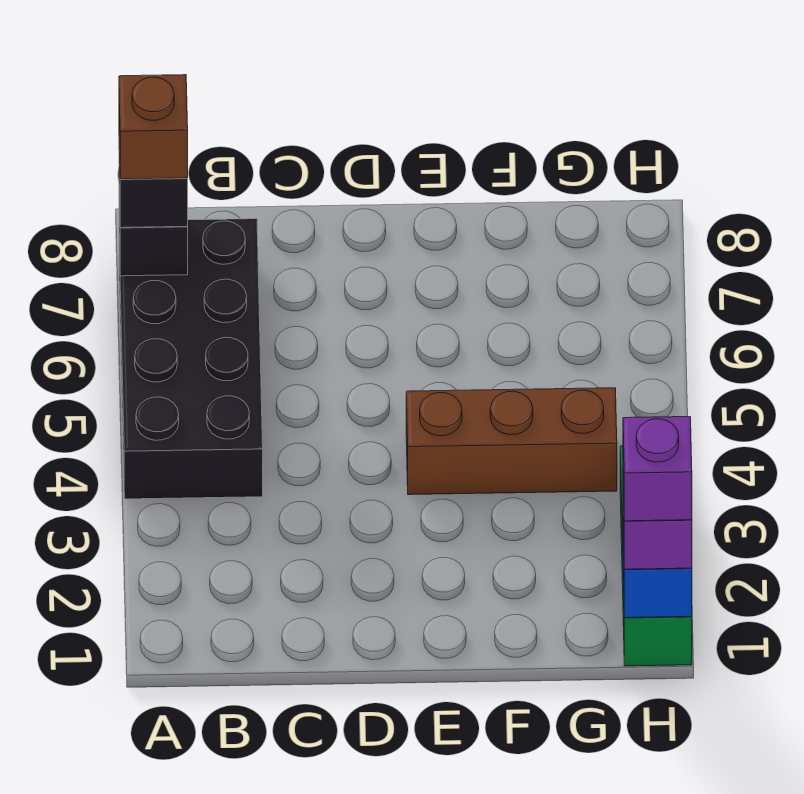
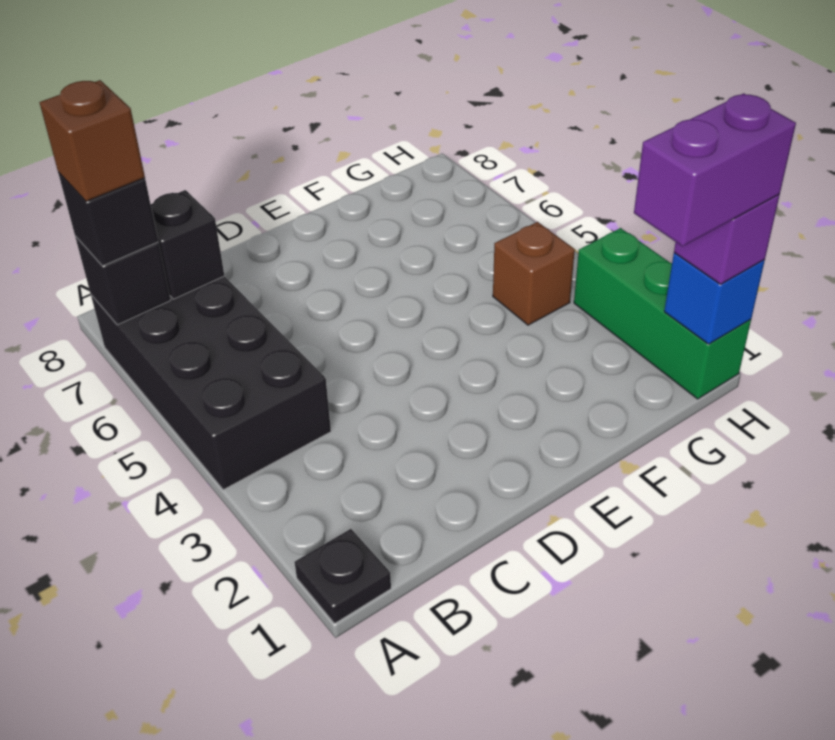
none -> black 1x1 plate [295,529,391,623]
none -> black 1x1 brick [151,190,224,299]
brown 1x3 brick [406,388,617,495] -> brown 1x1 brick [493,222,575,325]
purple 1x1 brick [623,417,692,521] -> purple 1x2 brick [634,93,796,246]

